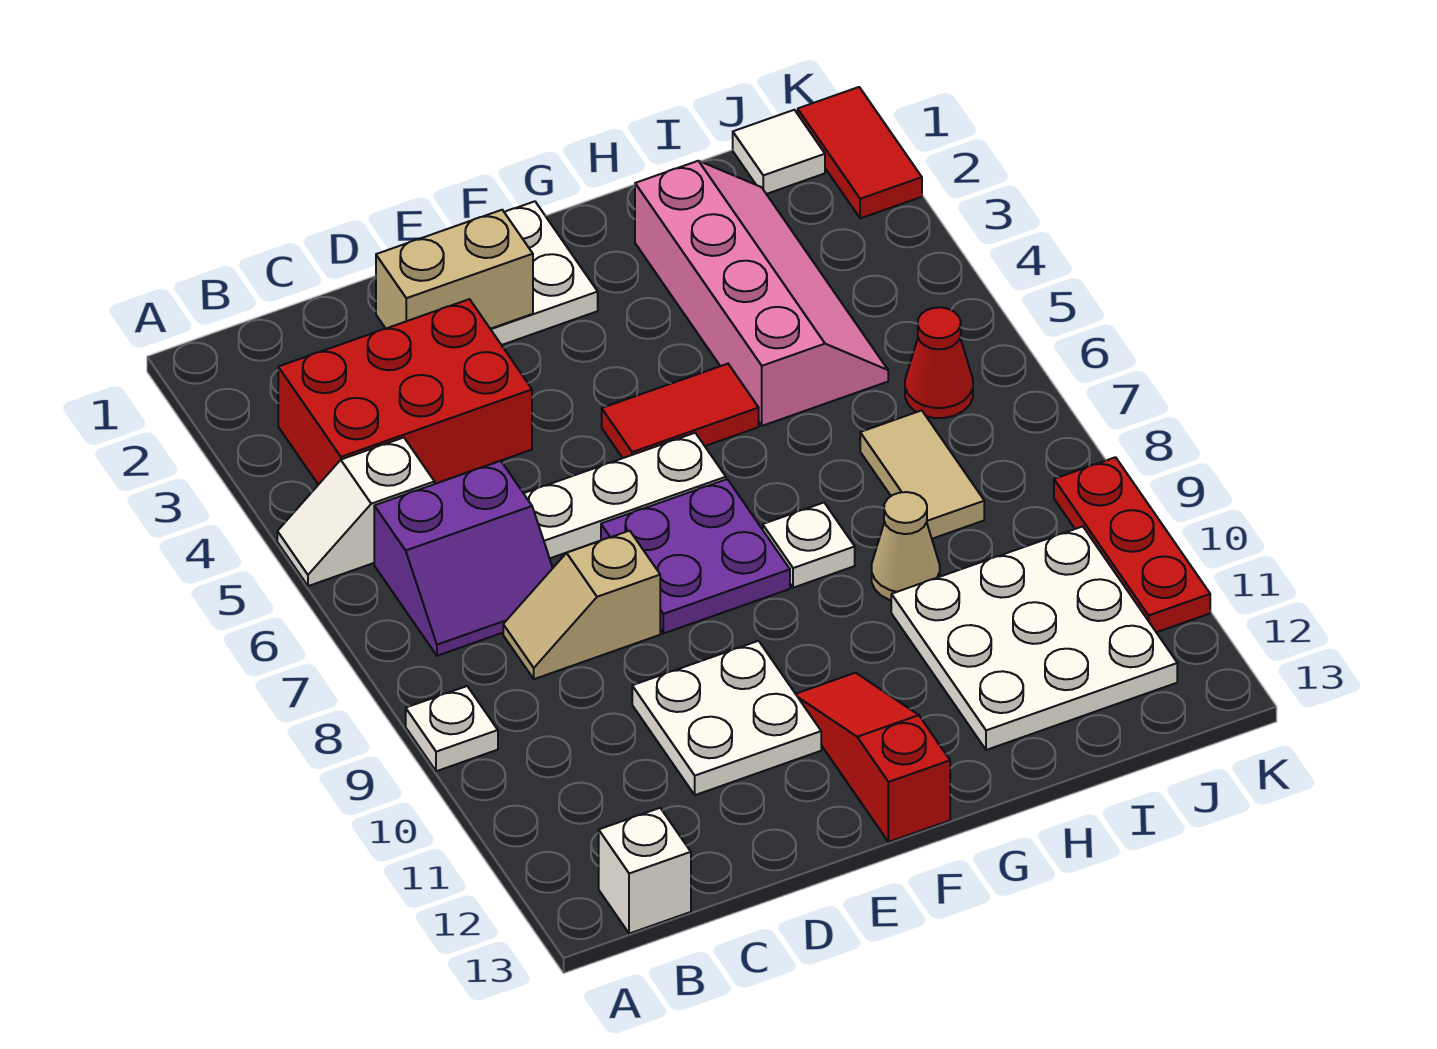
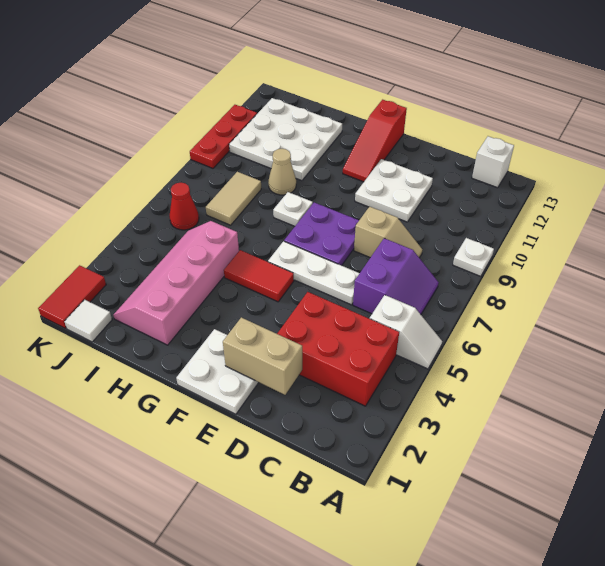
purple 2x2 slope [374,461,553,656] -> purple 2x2 slope turned to [353,238,439,314]

